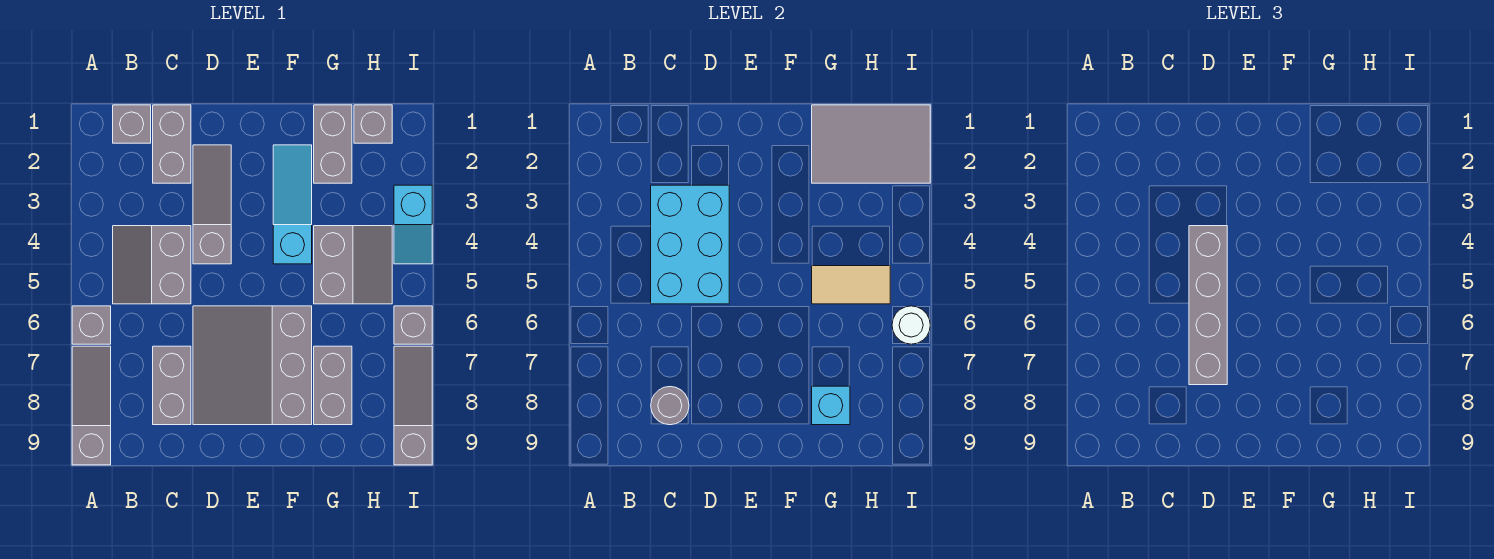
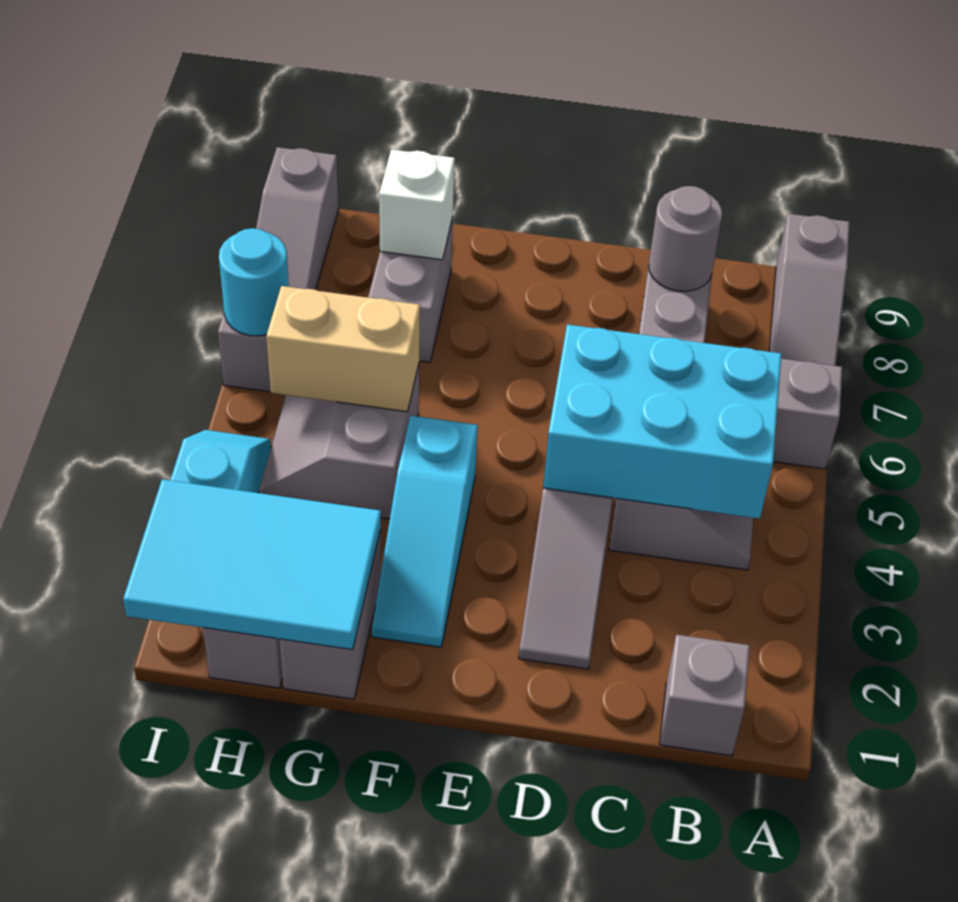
grey 1x2 brick [153,105,191,183] -> none
cyan 2x3 brick [651,185,729,304] -> cyan 2x3 brick turned to [543,324,782,519]
grey 1x4 brick [1189,226,1227,385] -> none
grey 3x3 slope [193,306,312,425] -> none
grey 2x3 tile [812,105,930,183] -> cyan 2x3 tile [123,479,381,650]
tan 1x2 tile [812,266,890,304] -> tan 1x2 brick [266,286,420,412]
cyan 1x1 brick [812,386,850,425] -> white 1x1 brick [379,149,455,260]
white 1x1 round brick [892,306,930,344] -> cyan 1x1 round brick [219,228,289,336]

